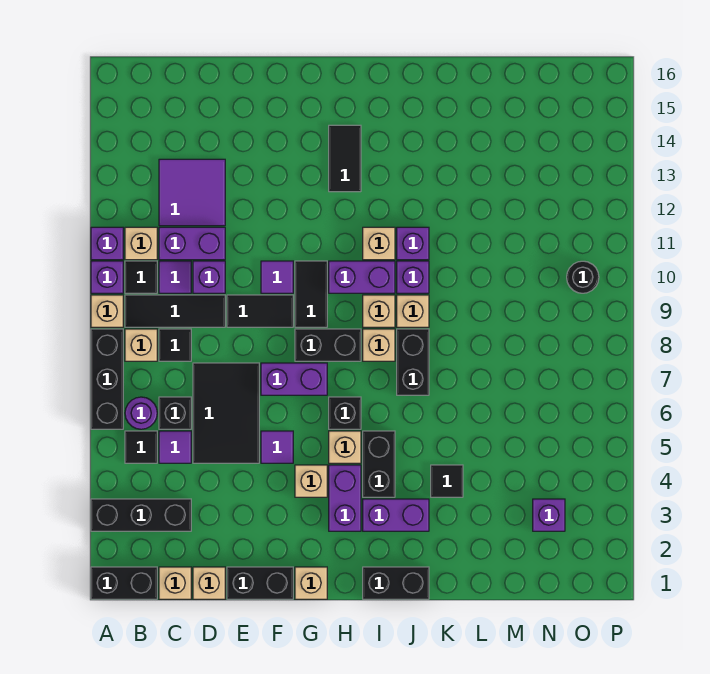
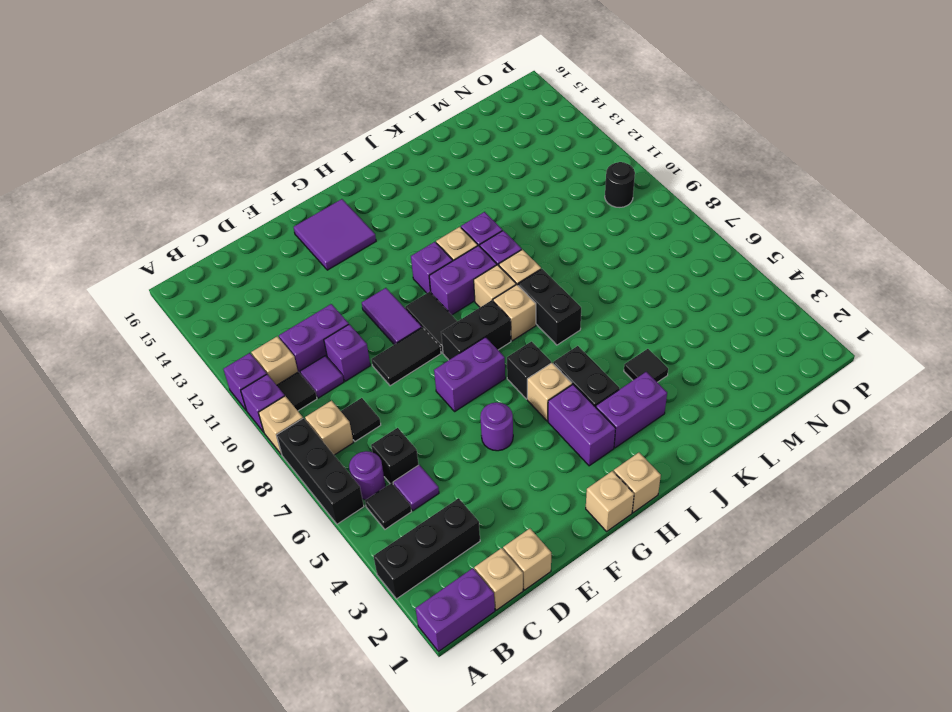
black 1x2 brick [91,567,157,599] -> purple 1x2 brick [415,568,495,652]
black 1x3 tile [125,295,225,327] -> none
purple 2x2 tile [159,159,225,226] -> purple 2x2 tile moved to [294,199,376,270]
black 2x3 tile [193,363,259,463] -> none
black 1x2 brick [227,567,293,599] -> none
purple 1x1 tile [261,431,293,463] -> purple 1x1 round brick [480,402,513,451]
purple 1x1 tile [261,261,293,293] -> purple 1x2 tile [362,288,422,345]
tan 1x1 brick [295,465,327,497] -> tan 1x1 brick moved to [614,453,661,513]
black 1x2 tile [329,125,361,192] -> none
black 1x2 brick [363,567,429,599] -> none
purple 1x1 brick [533,499,565,531] -> purple 1x1 brick moved to [411,242,453,293]

